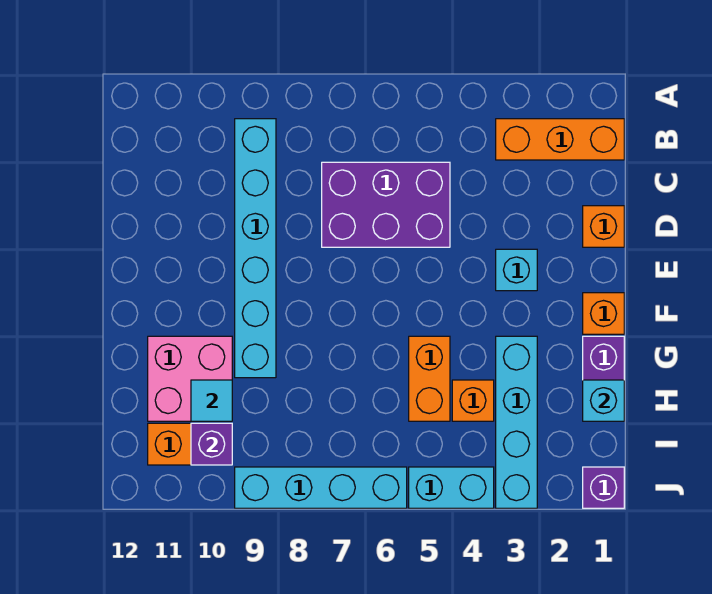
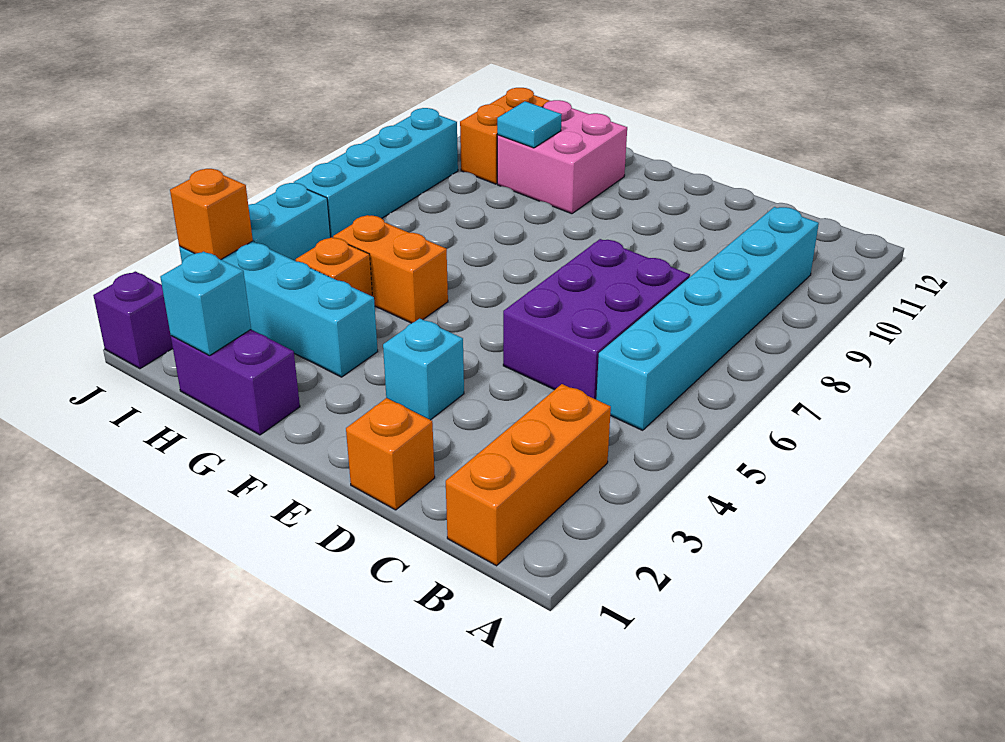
cyan 1x6 brick [235,119,276,378] -> cyan 1x6 brick turned to [596,207,819,430]
orange 1x1 brick [583,293,624,334] -> orange 1x1 brick moved to [170,169,253,260]
purple 1x1 brick [191,423,232,465] -> none

